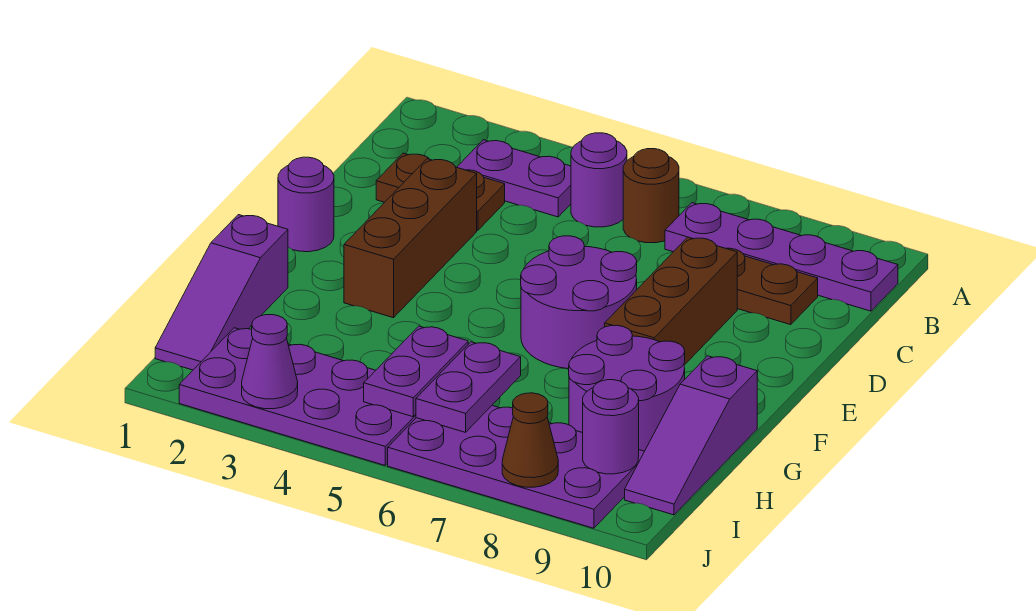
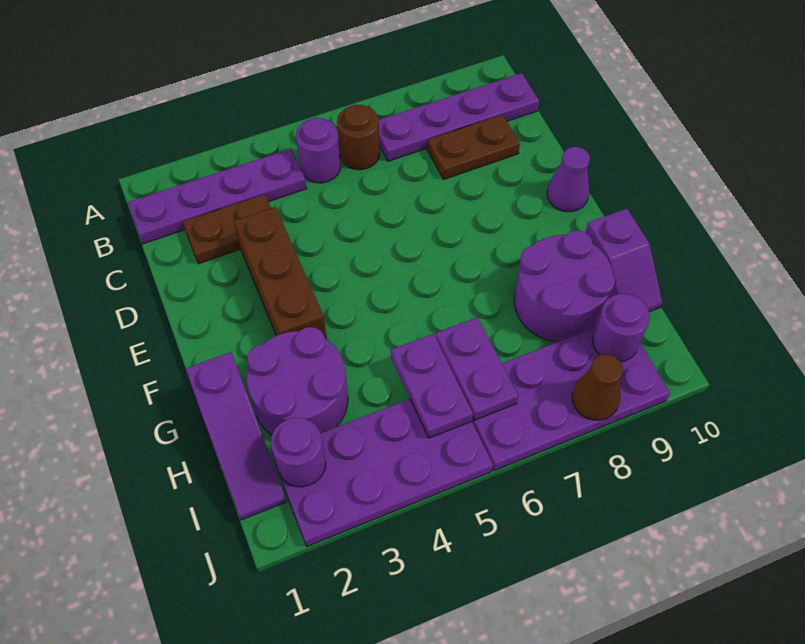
purple 1x2 plate [457,140,571,217] -> purple 1x4 plate [128,149,307,244]
brown 1x3 brick [605,237,737,365] -> none
purple 1x1 round brick [278,157,334,252] -> purple 1x1 round brick moved to [271,418,326,487]
purple 2x2 round brick [521,236,637,369] -> purple 2x2 round brick moved to [246,327,348,435]
purple 1x3 slope [625,356,757,515] -> purple 1x2 slope [585,209,662,312]
purple 1x1 cone [242,315,298,409] -> purple 1x1 cone moved to [547,147,590,212]

